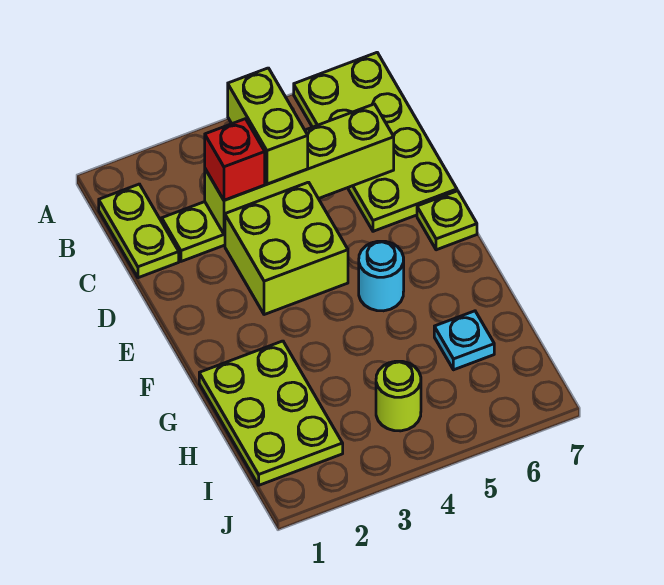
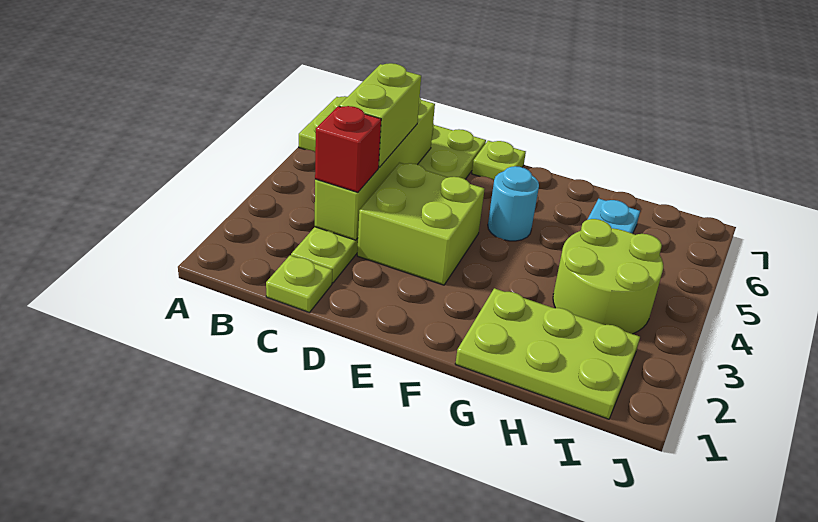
lime 1x2 plate [99,184,179,278] -> lime 1x1 plate [266,255,332,313]
lime 1x2 brick [228,68,308,184] -> lime 1x2 brick turned to [339,63,421,168]
lime 1x1 round brick [376,361,421,431] -> lime 2x2 round brick [553,219,663,334]

